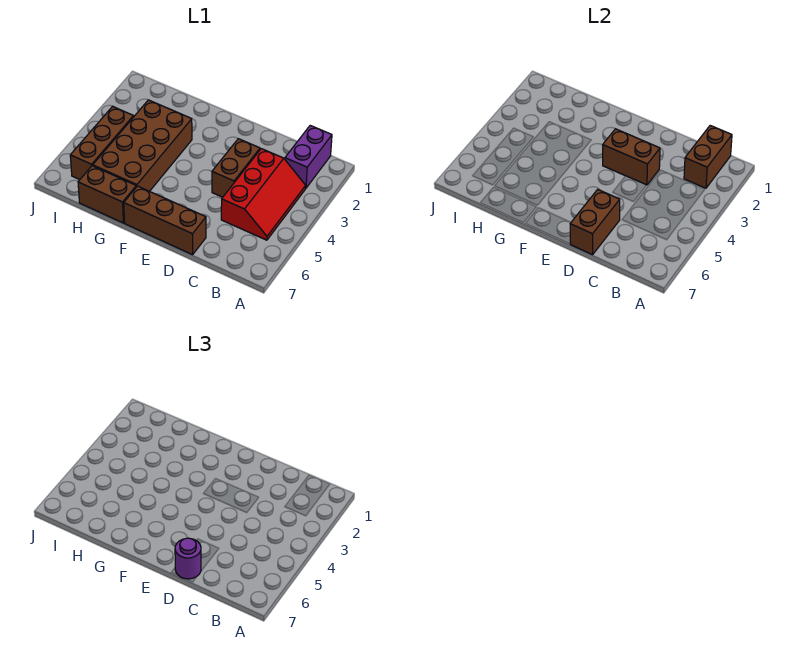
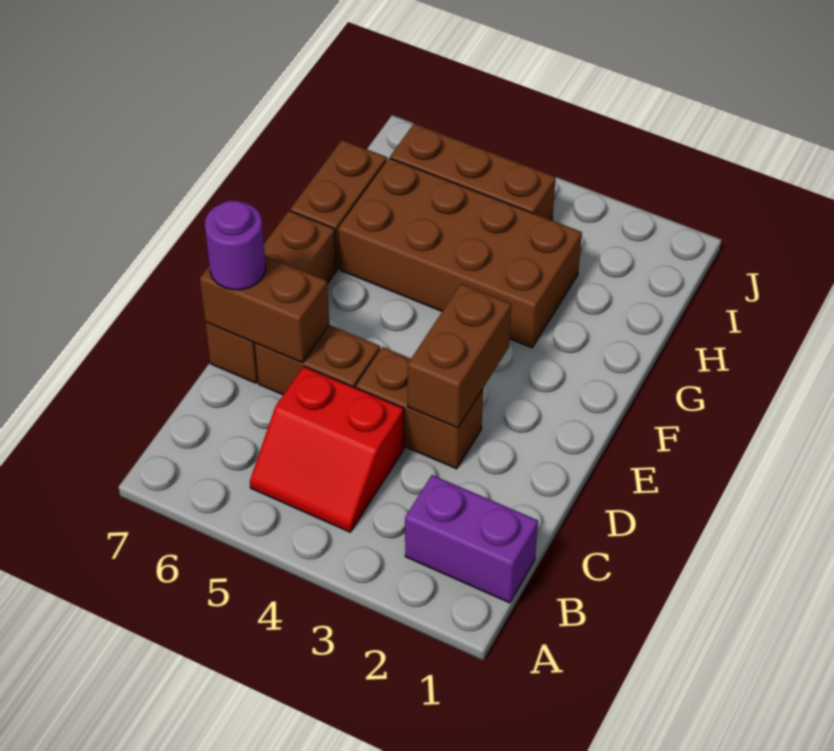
brown 1x2 brick [684,126,732,188] -> brown 1x2 brick moved to [255,325,380,395]
red 2x3 slope [221,149,306,240] -> red 2x2 slope [250,366,404,532]

